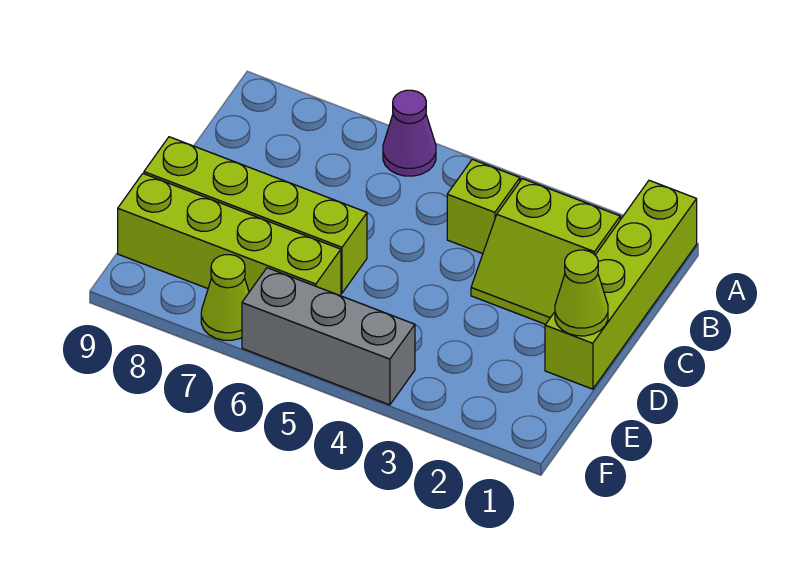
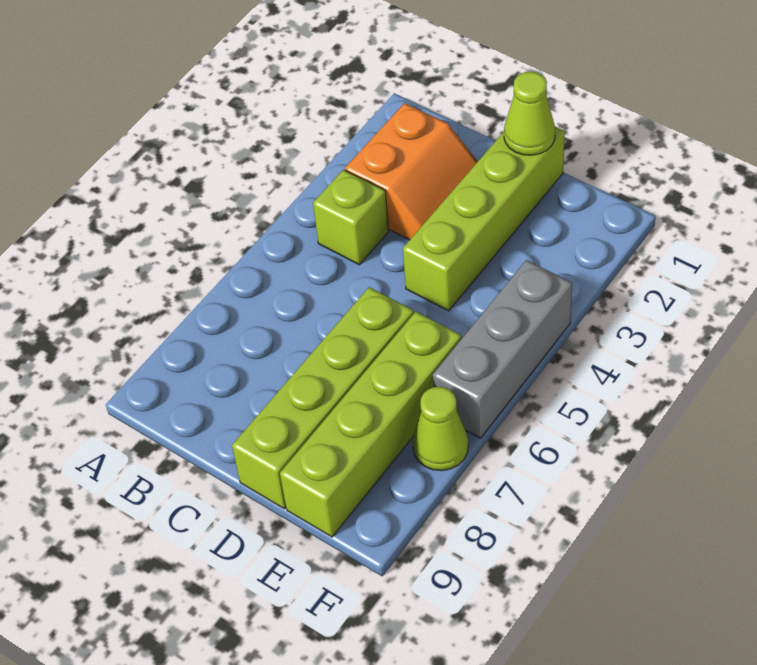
lime 1x4 brick [545,180,697,389] -> lime 1x4 brick turned to [403,127,565,311]
purple 1x1 cone [383,90,436,176] -> none
lime 2x2 slope [471,179,620,324] -> orange 2x2 slope [345,103,478,240]

